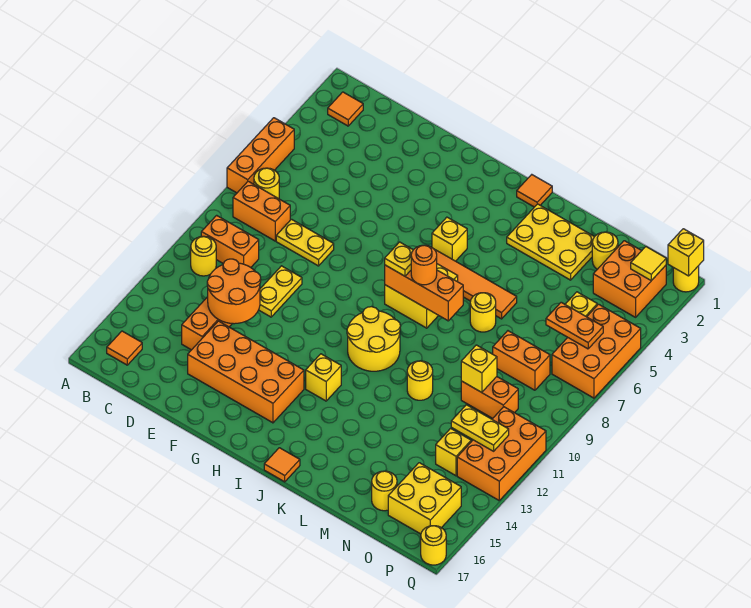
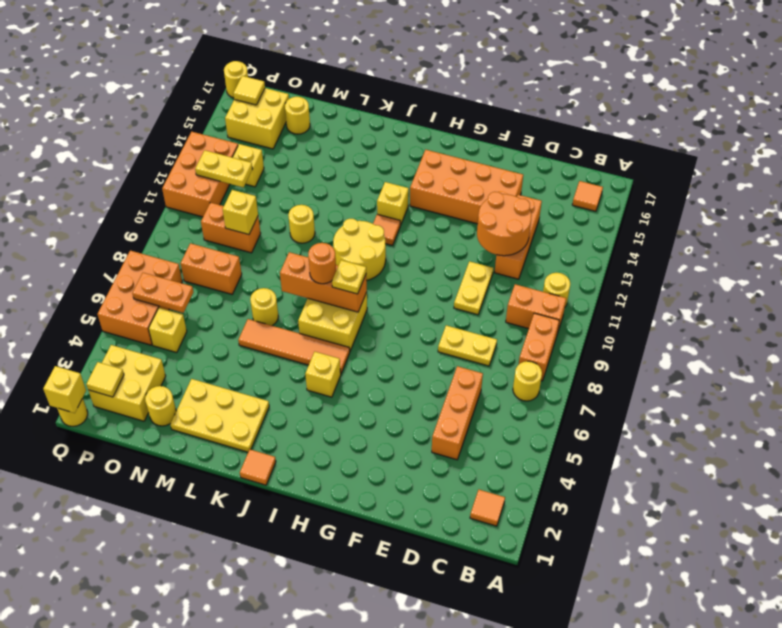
orange 1x3 brick [227,118,294,193] -> orange 1x3 brick moved to [432,366,483,460]
orange 1x2 brick [233,181,290,241] -> orange 1x2 brick turned to [519,313,559,381]
orange 1x1 tile [264,448,300,482] -> orange 1x1 tile moved to [373,214,400,245]
orange 2x2 brick [593,241,666,317] -> yellow 2x2 brick [88,345,166,421]
none -> yellow 1x1 tile [233,76,265,105]

